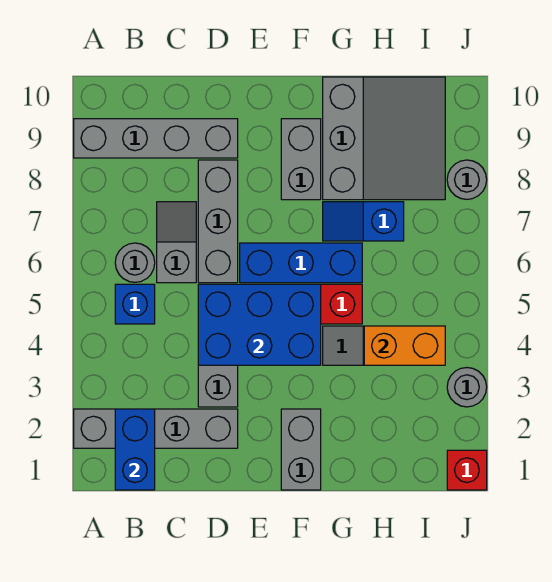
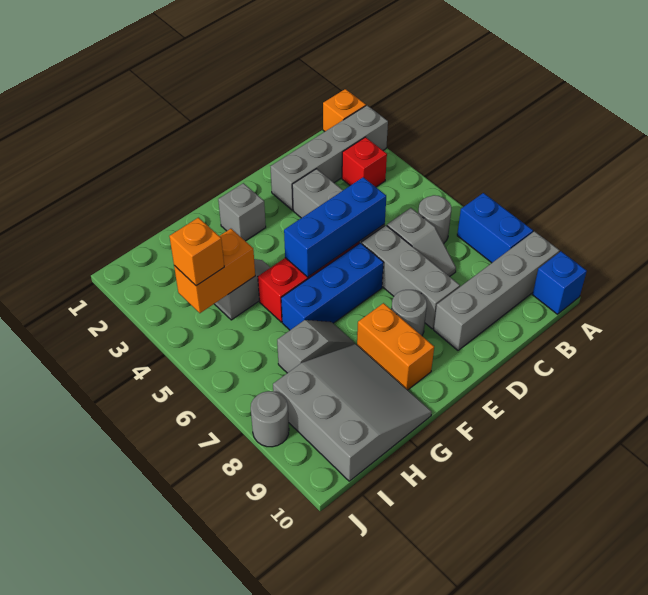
none -> orange 1x1 brick [323,89,366,131]
blue 1x2 brick [115,409,155,490] -> blue 1x2 brick moved to [457,193,533,263]
blue 1x1 brick [115,284,155,324] -> blue 1x1 brick moved to [532,251,587,314]
blue 2x3 brick [198,284,321,365] -> blue 1x3 brick [284,177,386,277]
grey 1x2 brick [281,409,321,490] -> grey 1x1 brick [218,183,266,241]
grey 1x2 brick [281,119,321,200] -> orange 1x2 brick [357,303,434,390]
blue 1x2 slope [323,202,404,241] -> grey 1x2 slope [277,320,355,373]
grey 3x3 slope [323,77,445,200] -> grey 3x3 slope turned to [273,344,432,481]
none -> orange 1x1 brick [169,218,224,286]
red 1x1 brick [447,450,487,490] -> red 1x1 brick moved to [342,137,387,187]
grey 1x1 round brick [447,368,487,407] -> grey 1x1 round brick moved to [392,290,427,336]

